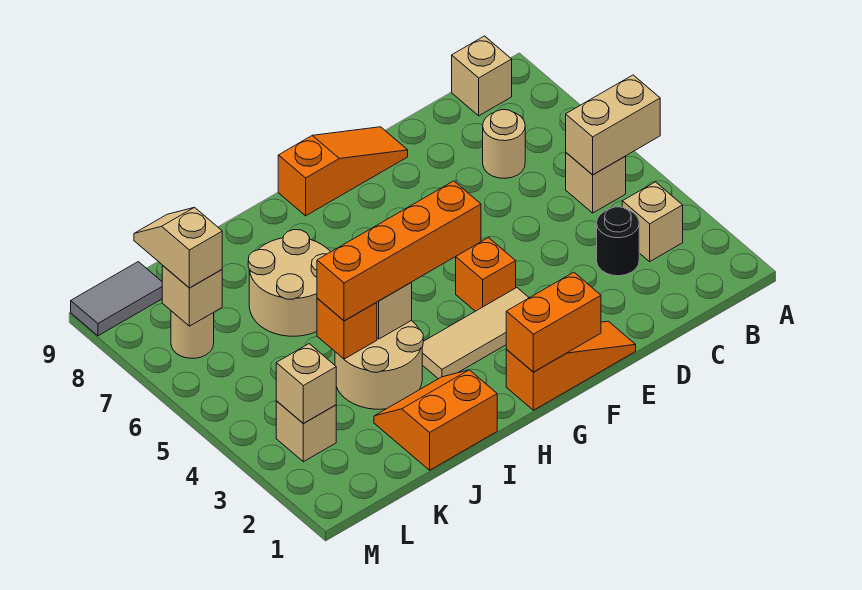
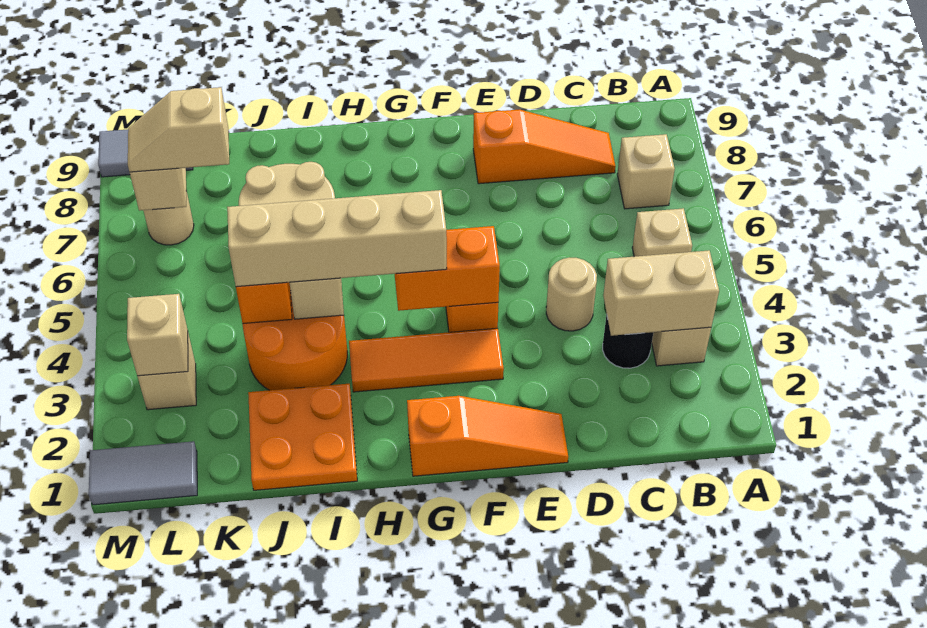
tan 1x2 brick [566,75,660,175] -> tan 1x2 brick moved to [603,250,719,336]
tan 1x1 brick [452,36,512,116] -> tan 1x1 brick moved to [617,134,675,209]
tan 1x1 round brick [483,110,525,178] -> tan 1x1 round brick moved to [546,257,597,331]
orange 1x3 slope [278,127,408,216] -> orange 1x3 slope moved to [473,110,616,184]
orange 1x2 brick [506,272,601,372] -> orange 1x2 brick moved to [395,226,500,311]
tan 1x3 tile [422,288,529,379] -> orange 1x3 tile [349,328,504,392]
orange 1x4 brick [317,181,481,321] -> tan 1x4 brick [227,190,447,287]
orange 2x2 slope [374,370,497,470] -> orange 2x2 plate [248,384,357,490]
tan 2x2 round brick [335,321,423,409] -> orange 2x2 round brick [243,297,347,390]
none -> grey 1x2 tile [89,441,197,505]
tan 1x2 slope [134,207,222,288] -> tan 1x2 slope turned to [128,87,229,172]

